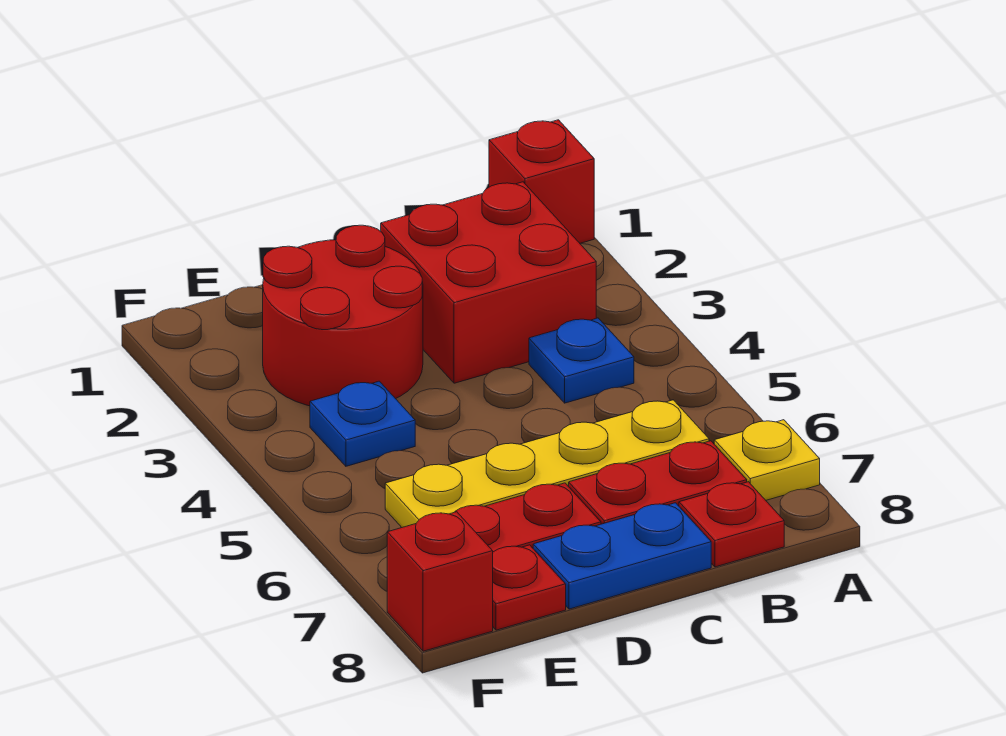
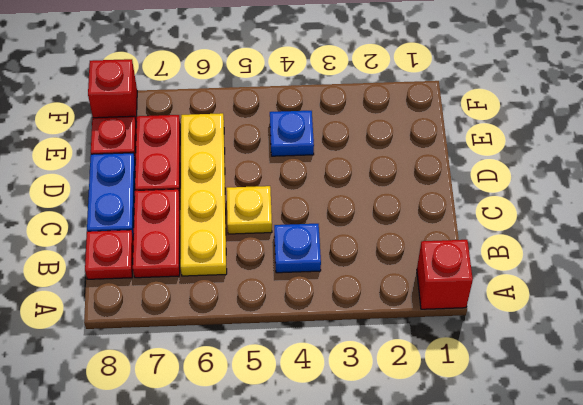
yellow 1x1 plate [714,420,820,500] -> yellow 1x1 plate moved to [227,186,272,234]
red 2x2 brick [381,182,596,383] -> none
red 2x2 round brick [263,225,423,406] -> none

